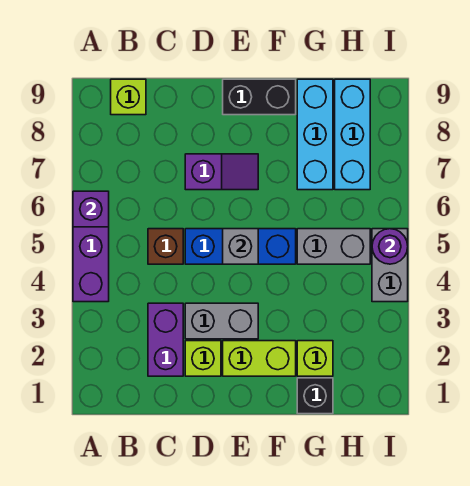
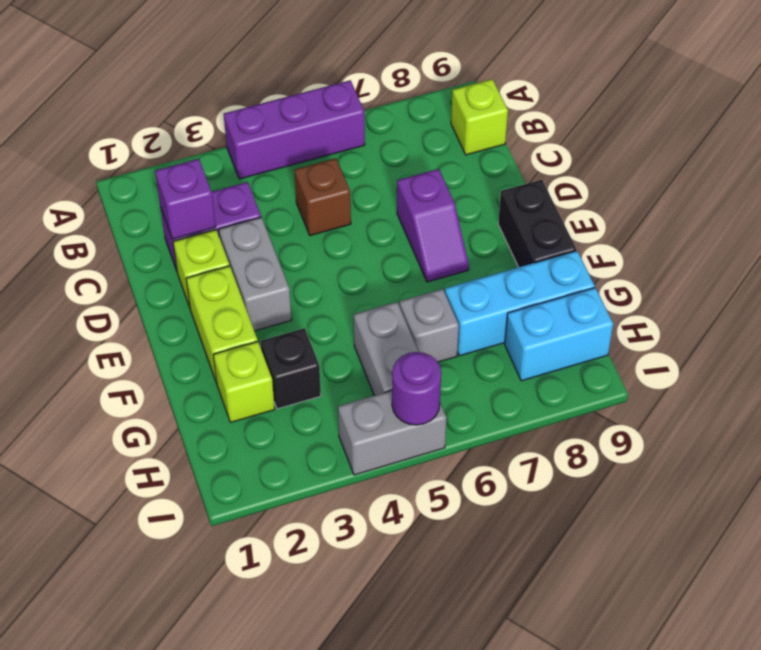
purple 1x1 brick [73,191,109,227] -> purple 1x1 brick moved to [155,159,216,239]
blue 1x3 brick [185,229,296,264] -> none
grey 1x1 brick [223,229,258,264] -> grey 1x1 brick moved to [399,289,459,362]
black 1x1 brick [297,378,333,414] -> black 1x1 brick moved to [261,328,321,409]
cyan 1x3 brick [335,79,370,190] -> cyan 1x2 brick [505,288,613,381]

